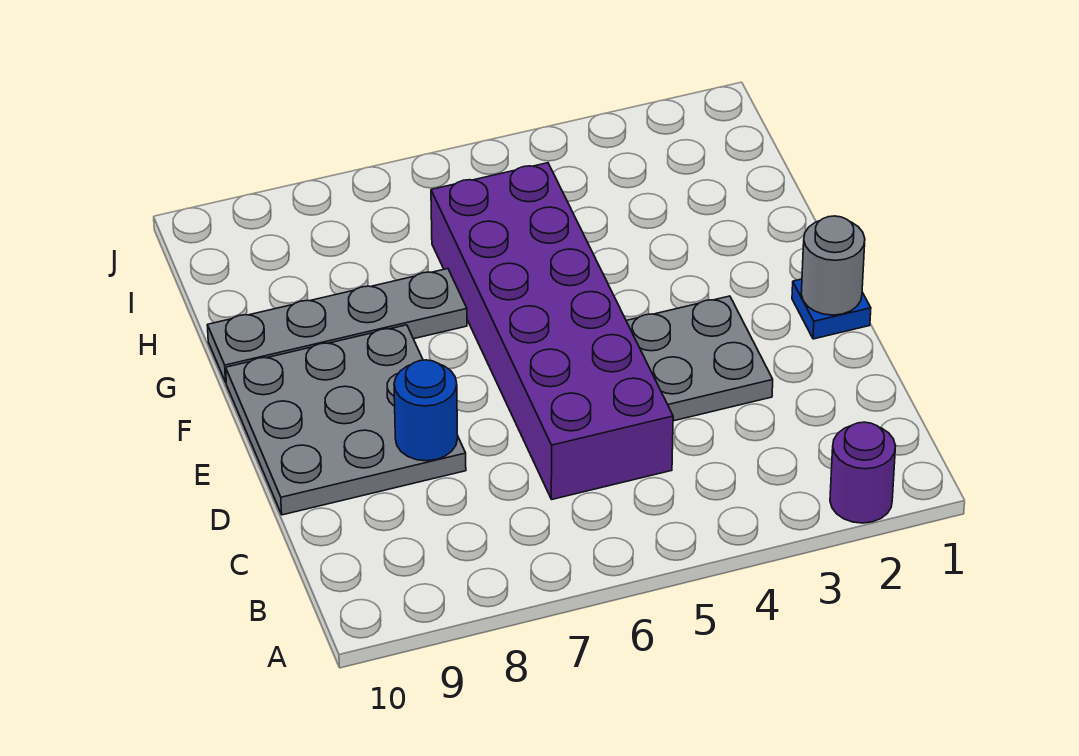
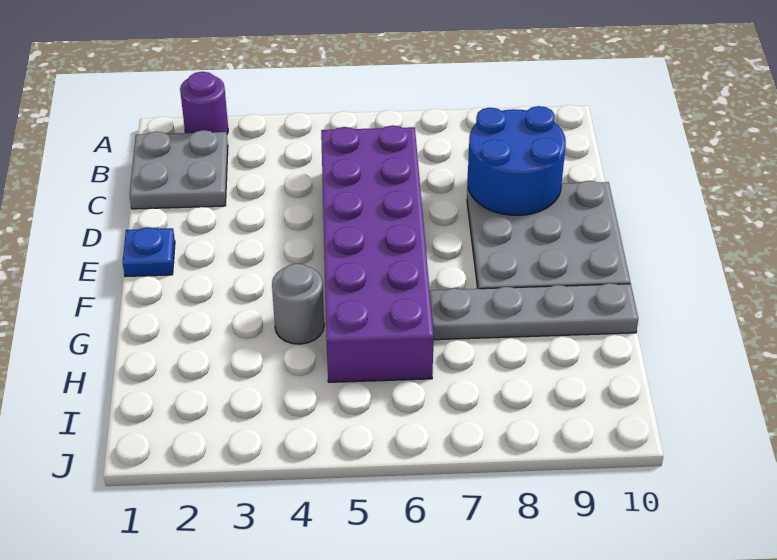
grey 2x2 plate [626,296,773,421] -> grey 2x2 plate moved to [130,130,228,209]
blue 1x1 round brick [394,360,458,461] -> blue 2x2 round brick [467,106,566,215]
grey 1x1 round brick [801,216,865,315] -> grey 1x1 round brick moved to [272,264,324,344]

